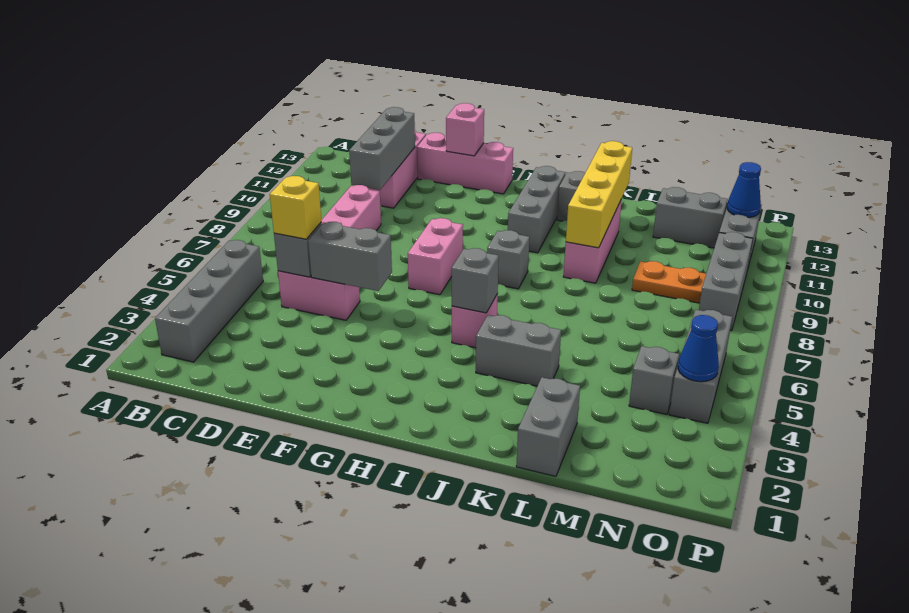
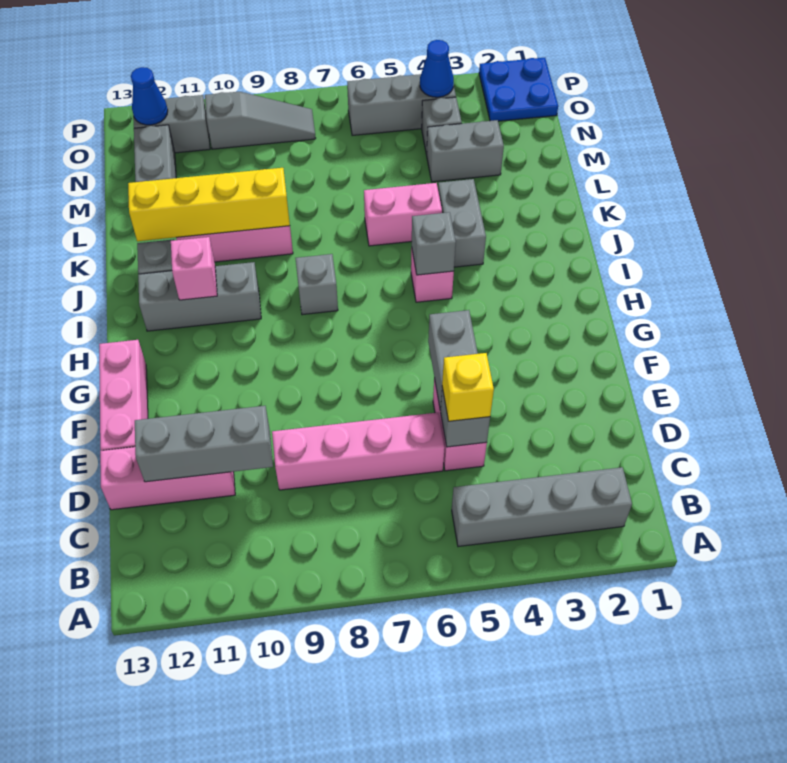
pink 1x1 brick [446,103,484,156] -> pink 1x1 brick moved to [171,237,217,300]
pink 1x2 brick [408,218,463,295] -> pink 1x2 brick moved to [364,183,442,246]
grey 1x2 brick [516,377,580,476] -> grey 1x2 brick moved to [427,120,504,182]
orange 1x2 plate [632,261,706,303] -> none
none -> blue 2x2 plate [479,58,558,121]
grey 1x3 brick [699,232,753,331] -> grey 1x3 slope [205,92,316,149]

